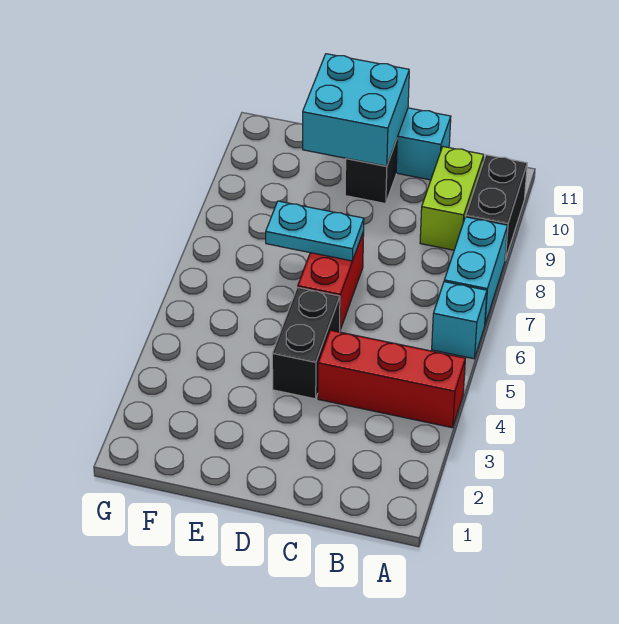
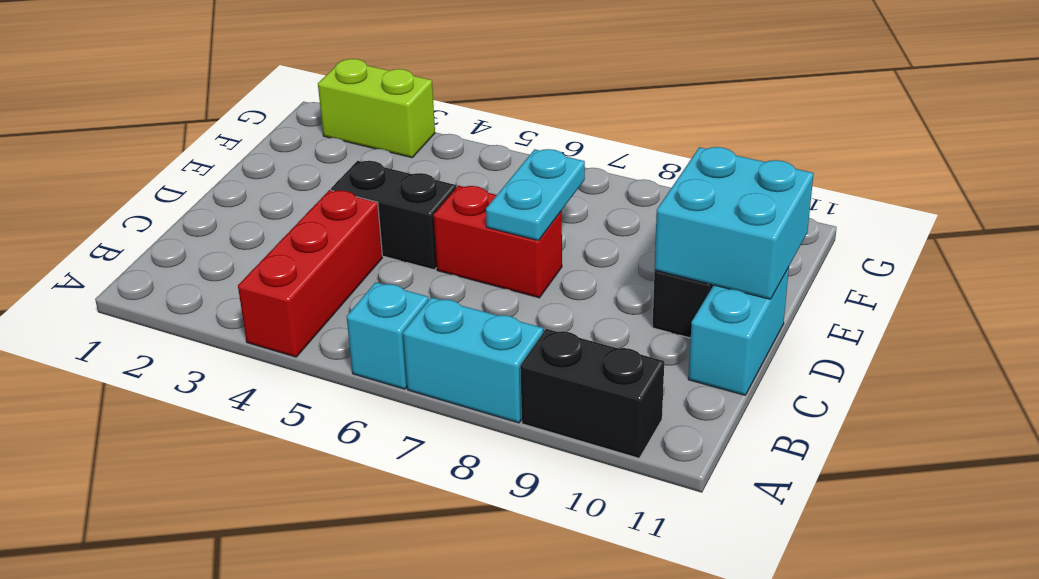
lime 1x2 brick [420,147,484,250] -> lime 1x2 brick moved to [318,59,435,158]

